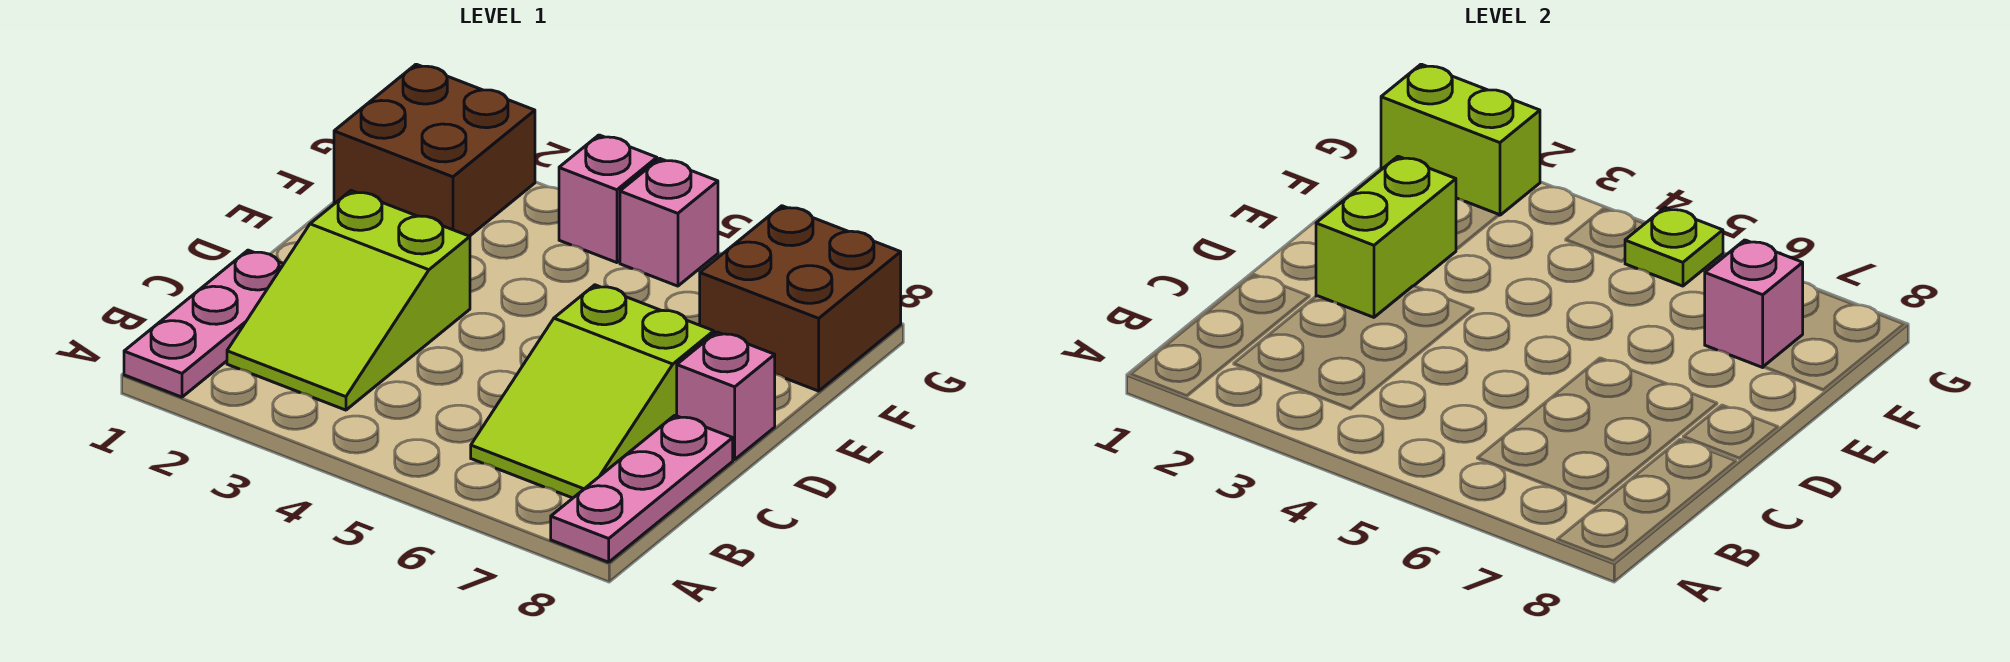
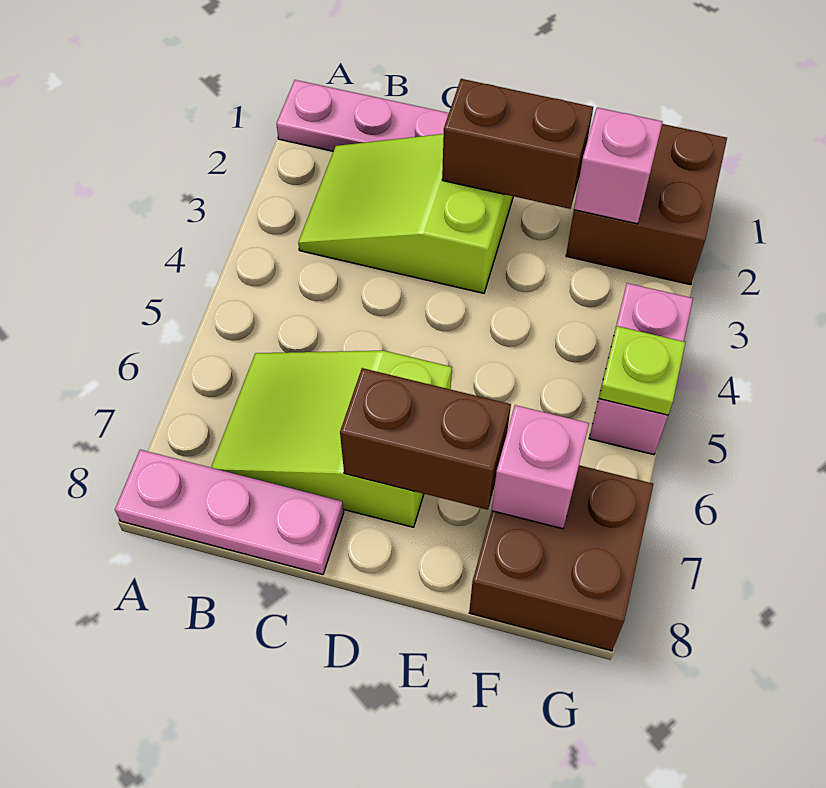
lime 1x2 brick [1316,156,1456,317] -> brown 1x2 brick [442,79,593,209]
none -> brown 1x2 brick [340,368,511,510]
pink 1x1 brick [677,332,775,460] -> pink 1x1 brick moved to [574,108,662,224]
lime 1x2 brick [1381,64,1540,215] -> none

